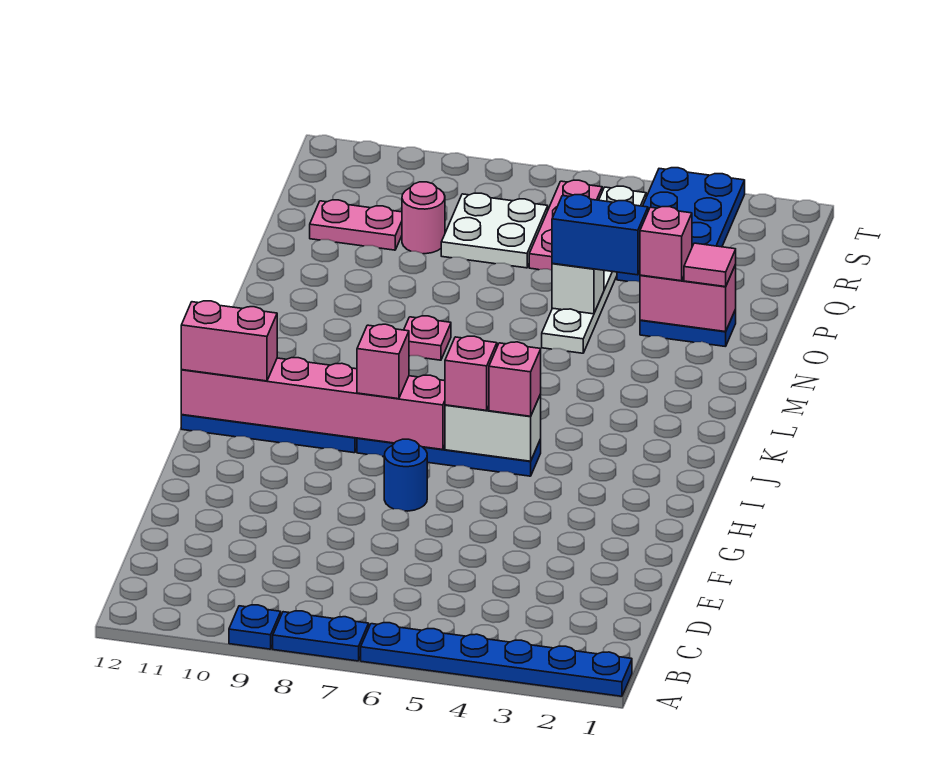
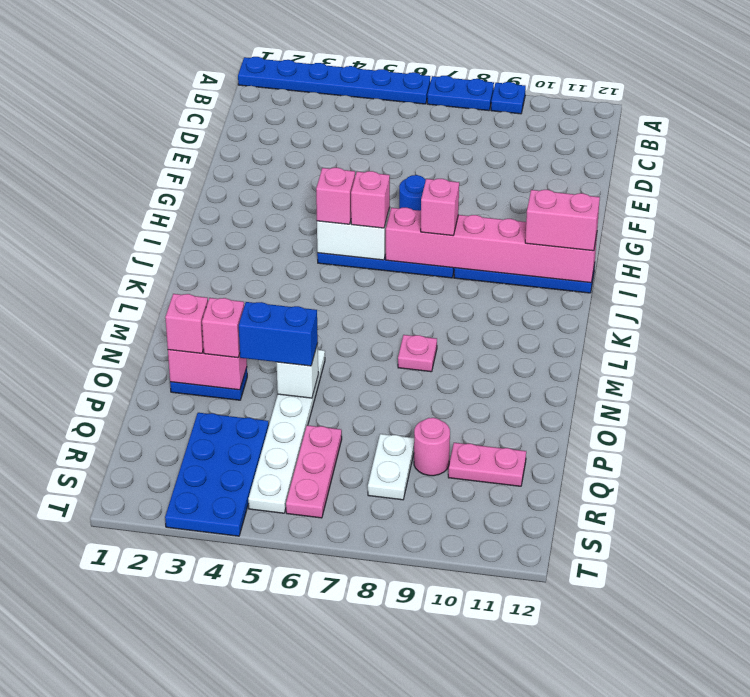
pink 1x1 tile [684,243,736,287] -> pink 1x1 brick [165,294,208,353]
white 2x2 plate [441,193,548,268] -> white 1x2 plate [368,434,414,500]

